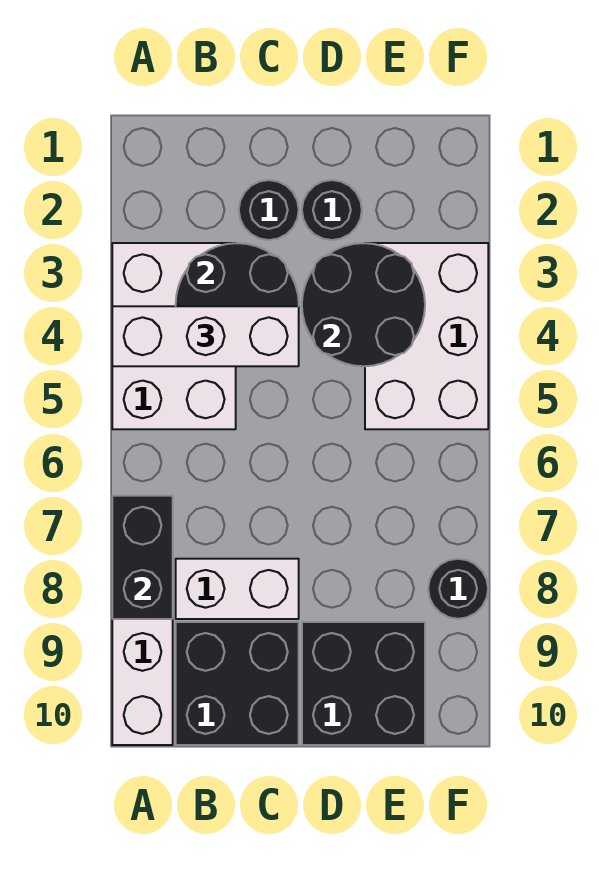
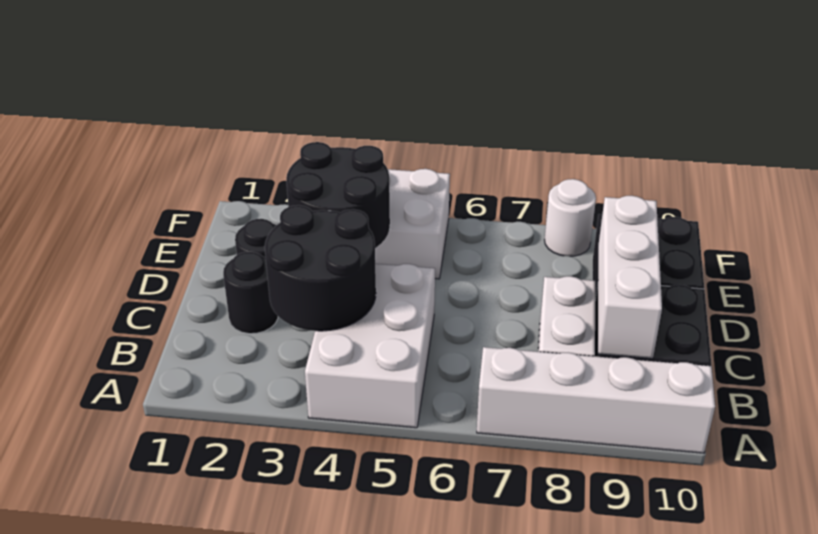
white 2x3 brick [112,243,236,429] -> white 2x3 brick turned to [305,264,435,428]
white 1x3 brick [112,306,299,366] -> white 1x3 brick moved to [598,196,662,359]
black 1x2 brick [112,496,173,619] -> none
black 1x1 round brick [428,559,488,619] -> white 1x1 round brick [545,179,596,256]

